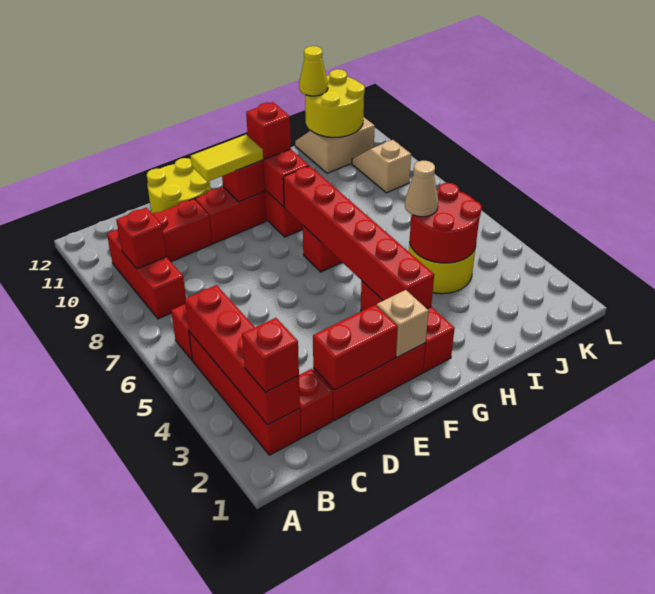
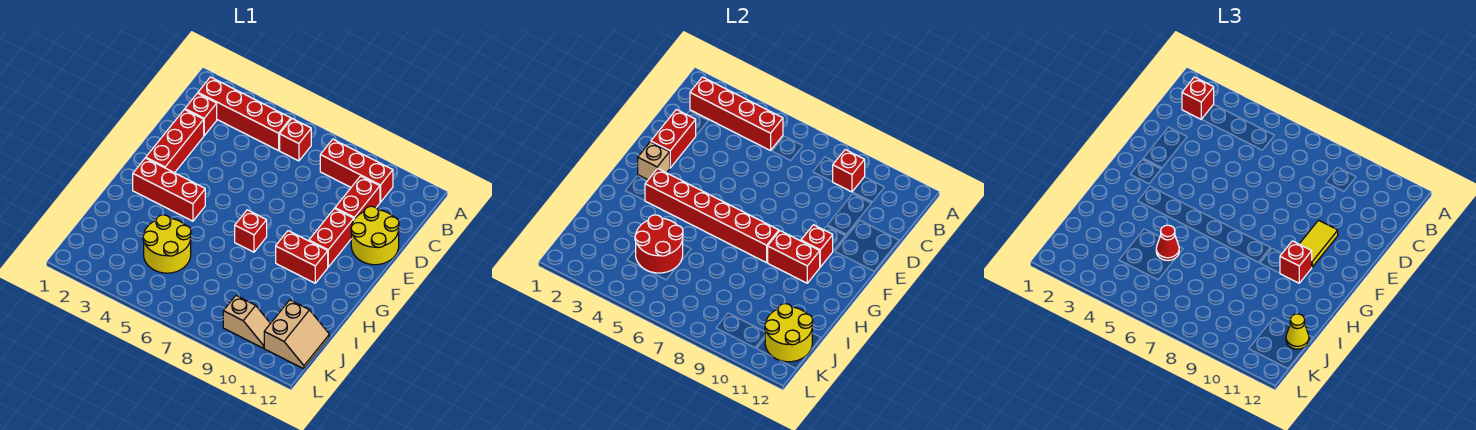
tan 1x1 cone [405,161,438,217] -> red 1x1 cone [1156,225,1179,261]

